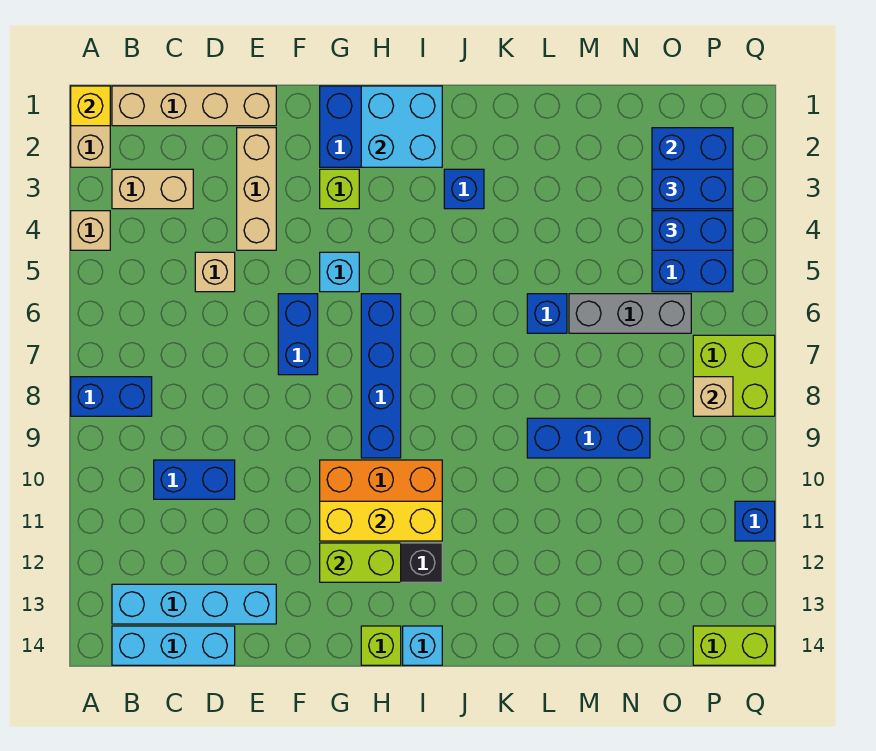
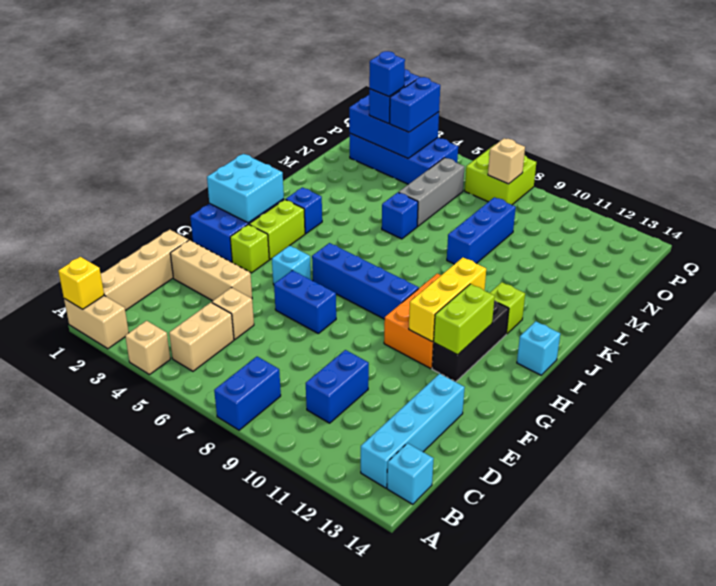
tan 1x2 brick [112,169,193,209] -> tan 1x2 brick moved to [169,303,234,371]
cyan 1x3 brick [112,626,235,665] -> cyan 1x1 brick [387,443,434,504]
lime 1x1 brick [361,626,401,665] -> lime 1x1 brick moved to [490,282,525,334]
lime 1x2 brick [693,626,775,665] -> lime 1x2 brick moved to [249,200,305,259]
blue 1x1 brick [735,501,775,541] -> blue 1x1 brick moved to [369,51,405,97]

